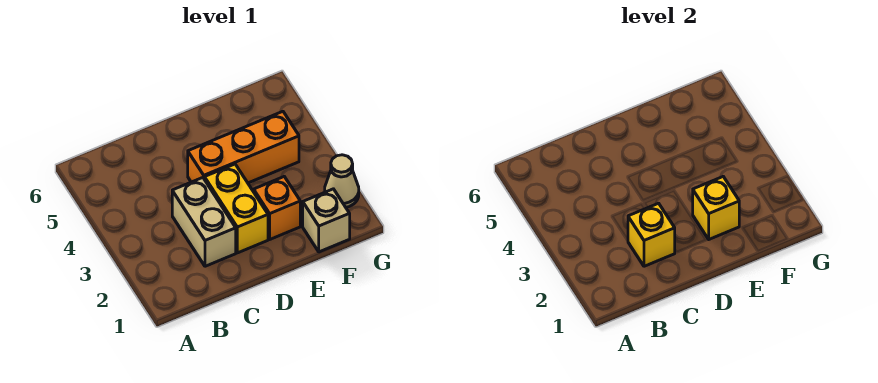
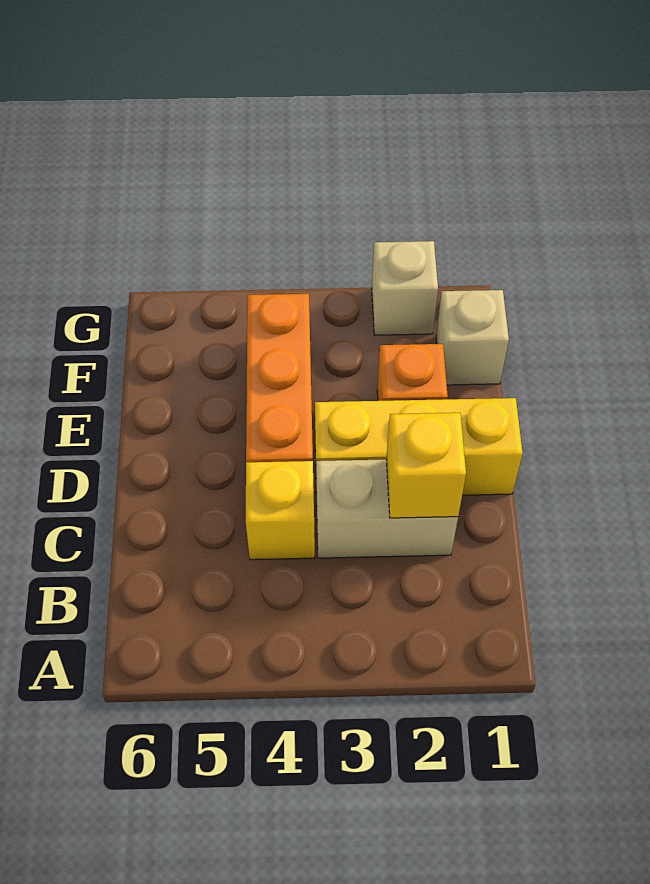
yellow 1x2 brick [205,164,268,253] -> yellow 1x3 brick [315,398,523,495]
yellow 1x1 brick [693,177,739,239] -> yellow 1x1 brick moved to [246,461,315,560]
tan 1x1 cone [325,155,359,207] -> tan 1x1 brick [372,241,438,335]

